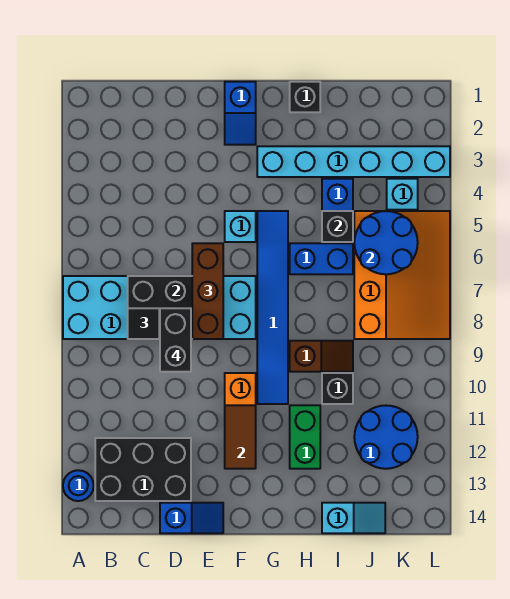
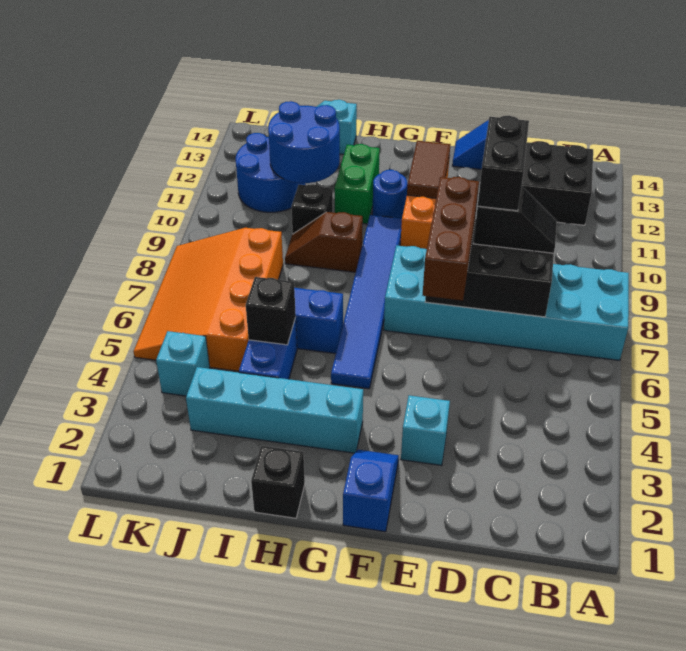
blue 1x1 round brick [63,470,94,501] -> blue 1x1 round brick moved to [372,170,407,219]
cyan 1x1 brick [225,211,256,242] -> cyan 1x1 brick moved to [401,395,450,465]
cyan 1x6 brick [257,146,450,177] -> cyan 1x4 brick [186,367,363,453]
blue 2x2 round brick [354,211,418,274] -> blue 2x2 round brick moved to [268,101,340,183]

